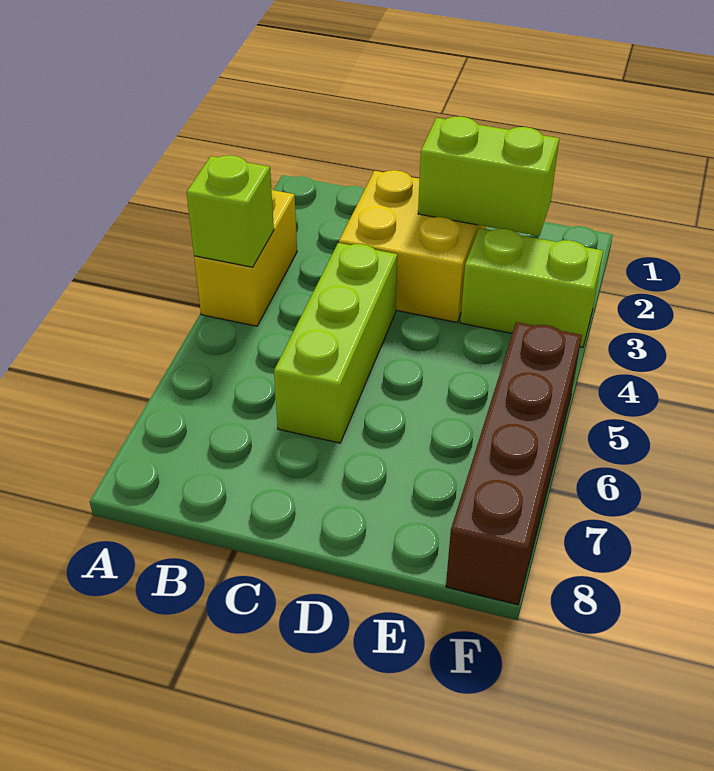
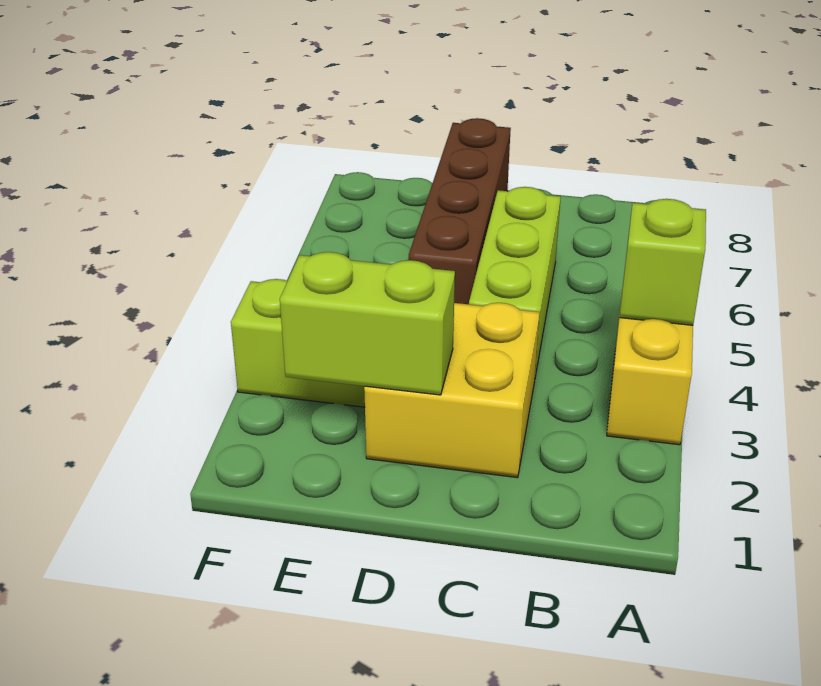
brown 1x4 brick [446,322,582,605] -> brown 1x4 brick moved to [409,118,511,304]

